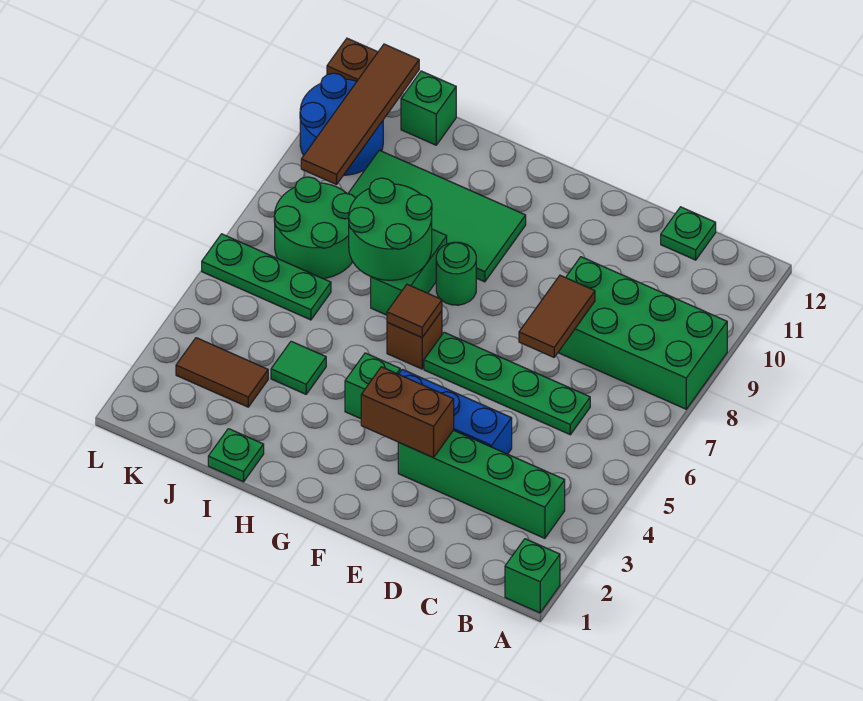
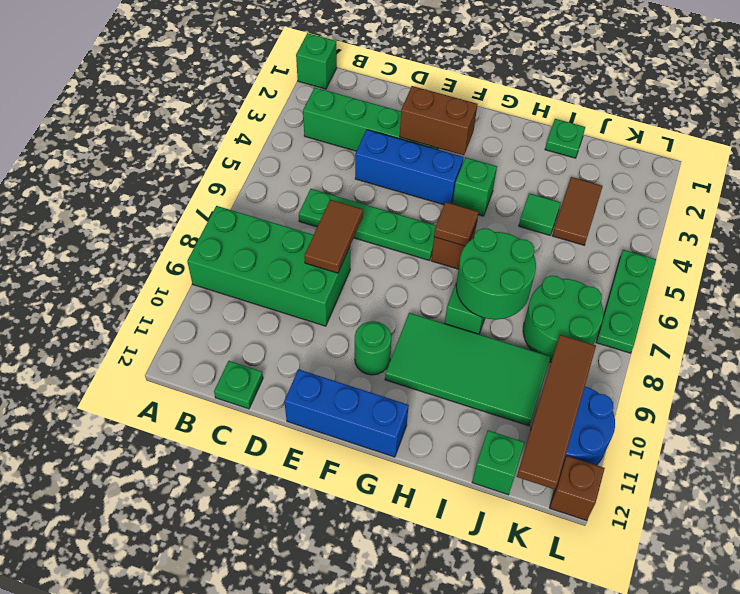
none -> blue 1x3 brick [284,369,409,457]
green 1x1 round brick [436,242,476,305] -> green 1x1 round brick moved to [355,321,391,375]
brown 1x2 tile [176,338,268,407] -> brown 1x2 tile turned to [552,177,603,245]
green 1x3 plate [202,234,331,320] -> green 1x3 plate turned to [596,250,656,353]

